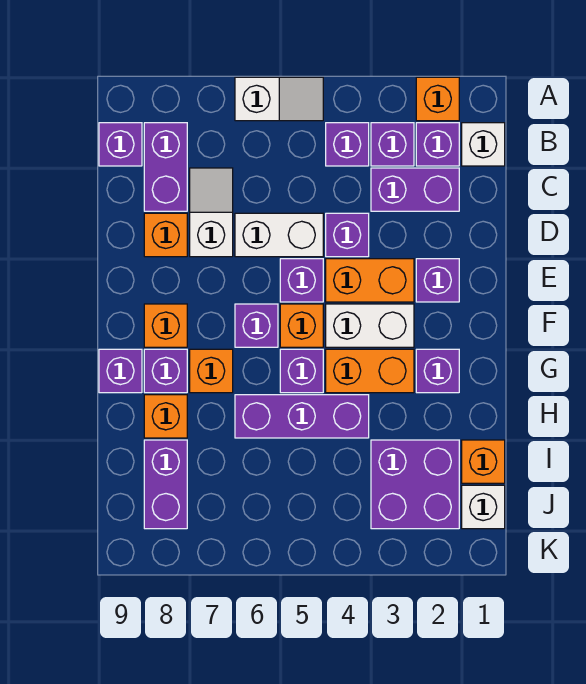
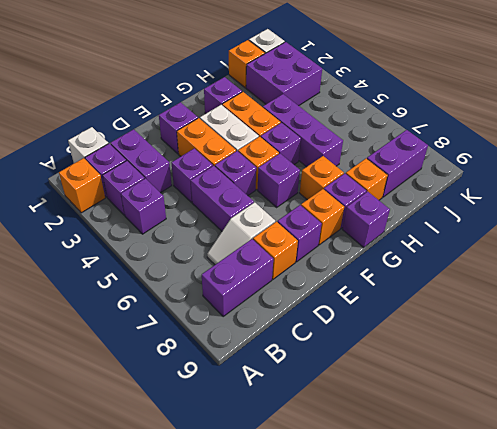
white 1x2 slope [235,77,323,121] -> none
purple 1x1 brick [99,123,142,166] -> purple 1x1 brick moved to [278,205,321,262]
white 1x2 brick [235,213,323,257] -> purple 1x2 brick [191,166,254,231]

